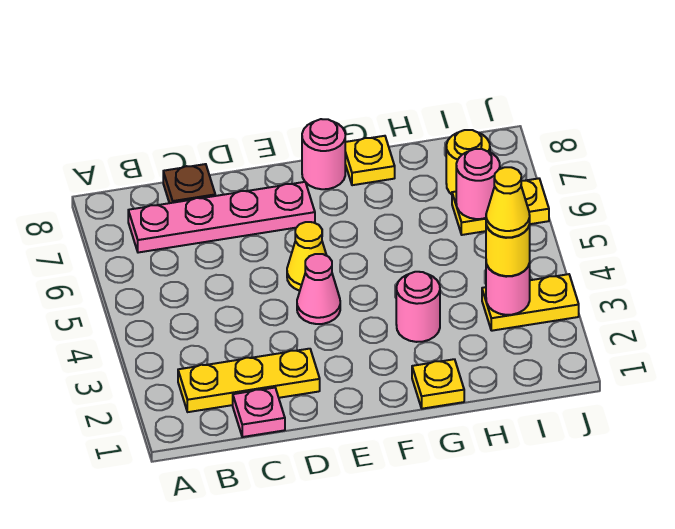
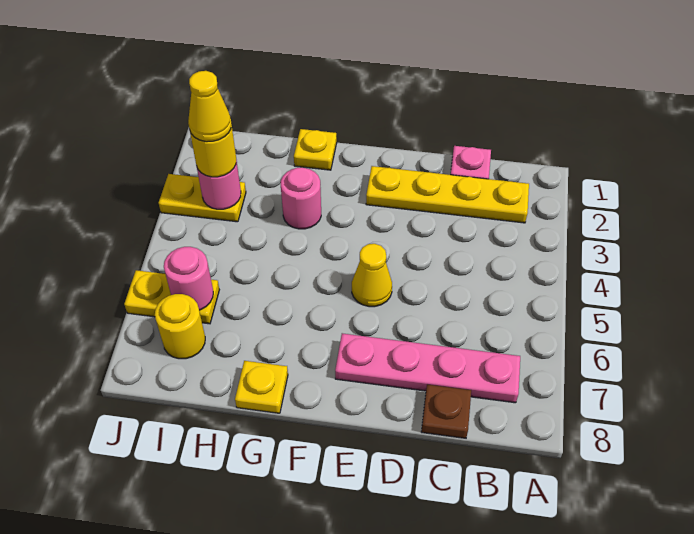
yellow 1x3 plate [178,349,320,412] -> yellow 1x4 plate [366,166,529,223]
pink 1x1 cone [297,254,340,324] -> none
pink 1x1 round brick [302,119,345,189] -> none

